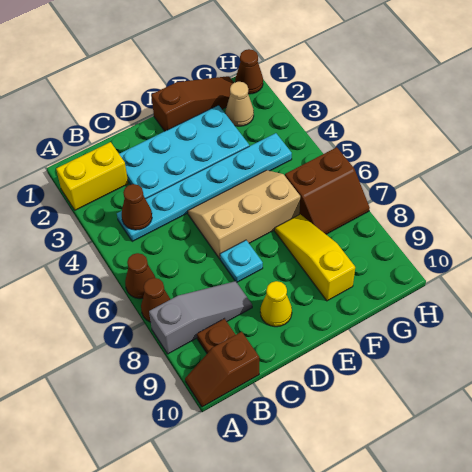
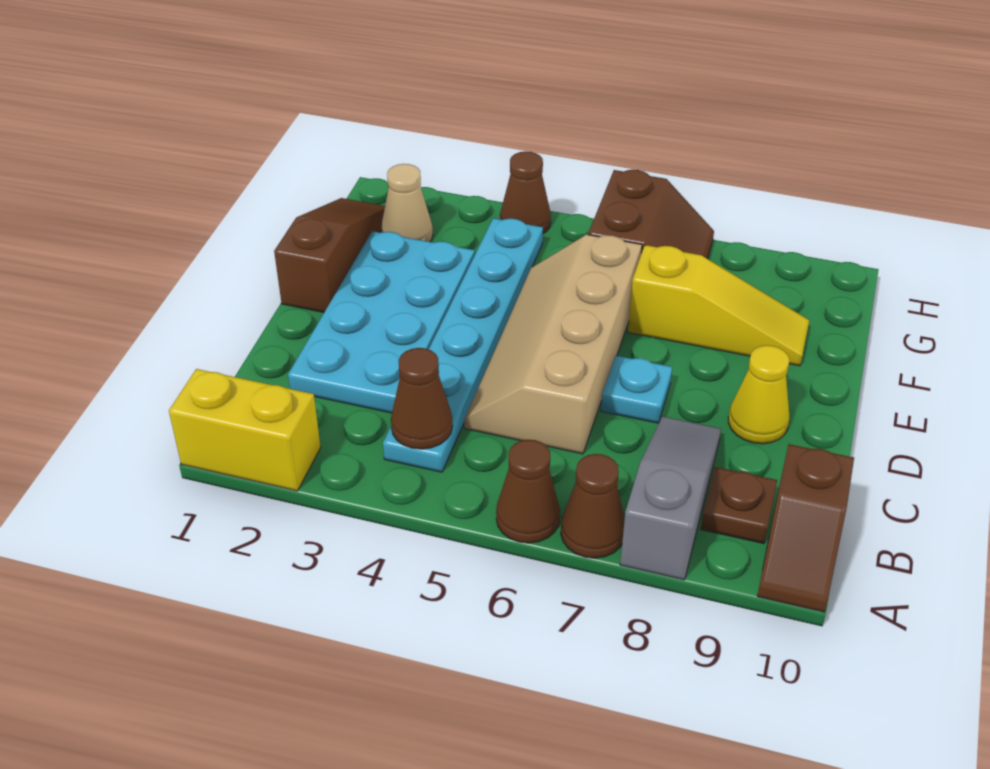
yellow 1x2 brick [56,142,128,210] -> yellow 1x2 brick turned to [169,369,321,491]
tan 2x3 slope [188,170,300,259] -> tan 2x4 slope [464,235,642,454]
yellow 1x3 slope [275,214,355,301] -> yellow 1x3 slope turned to [628,245,809,366]
brown 1x1 cone [235,49,263,94] -> brown 1x1 cone moved to [500,151,551,234]

